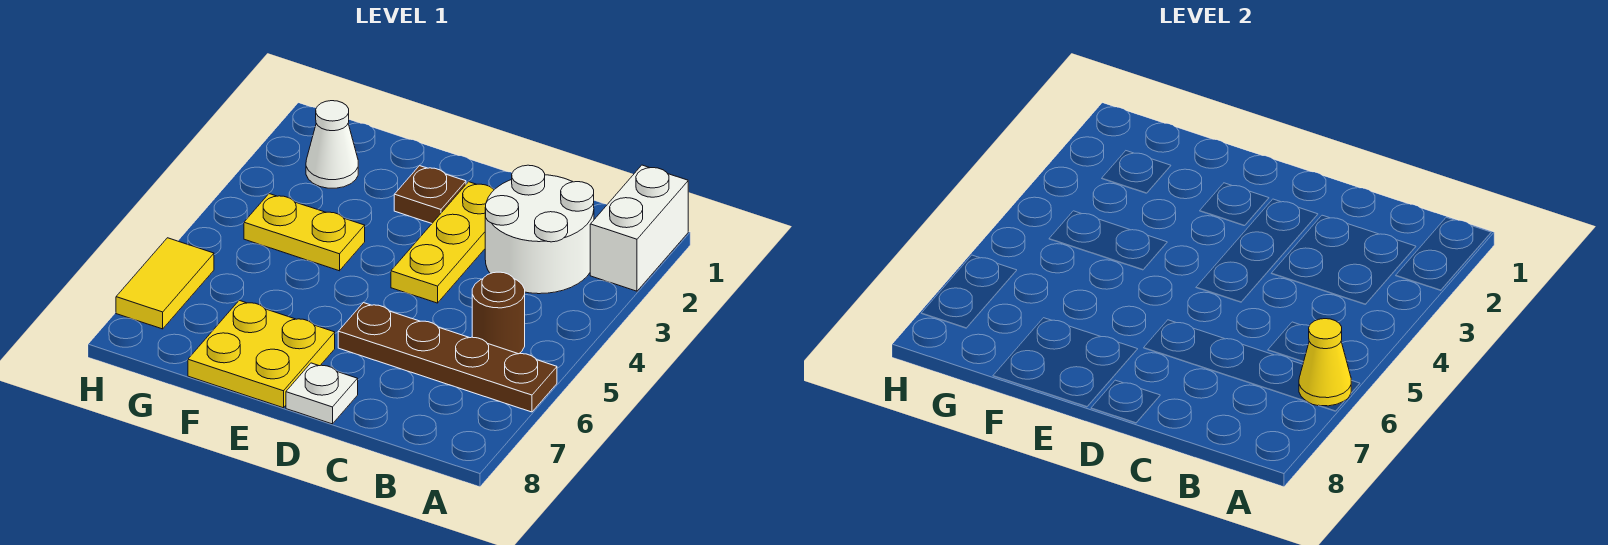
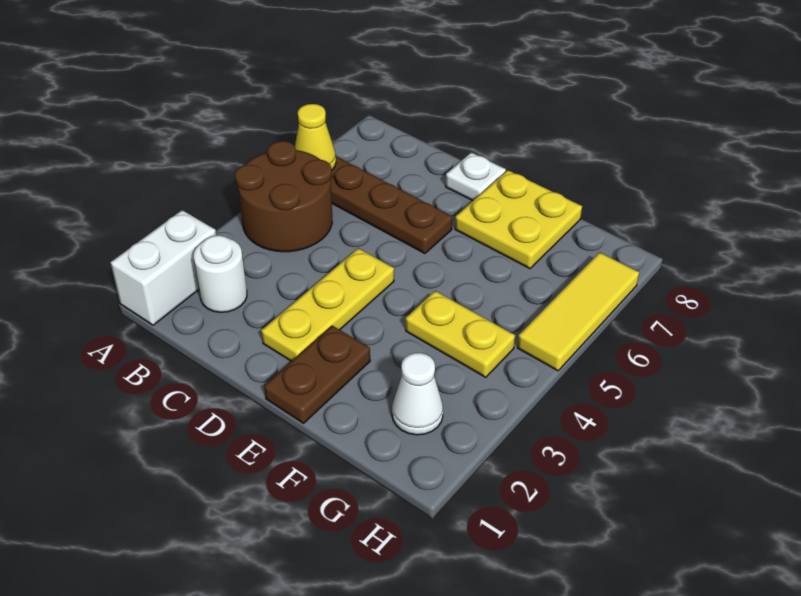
white 2x2 round brick [485,165,594,294] -> white 1x1 round brick [194,235,247,312]
brown 1x1 round brick [472,272,525,354] -> brown 2x2 round brick [235,141,332,252]
brown 1x1 plate [394,166,466,223] -> brown 1x2 plate [264,326,370,423]
yellow 1x2 tile [116,238,214,329] -> yellow 1x3 tile [517,252,639,371]

